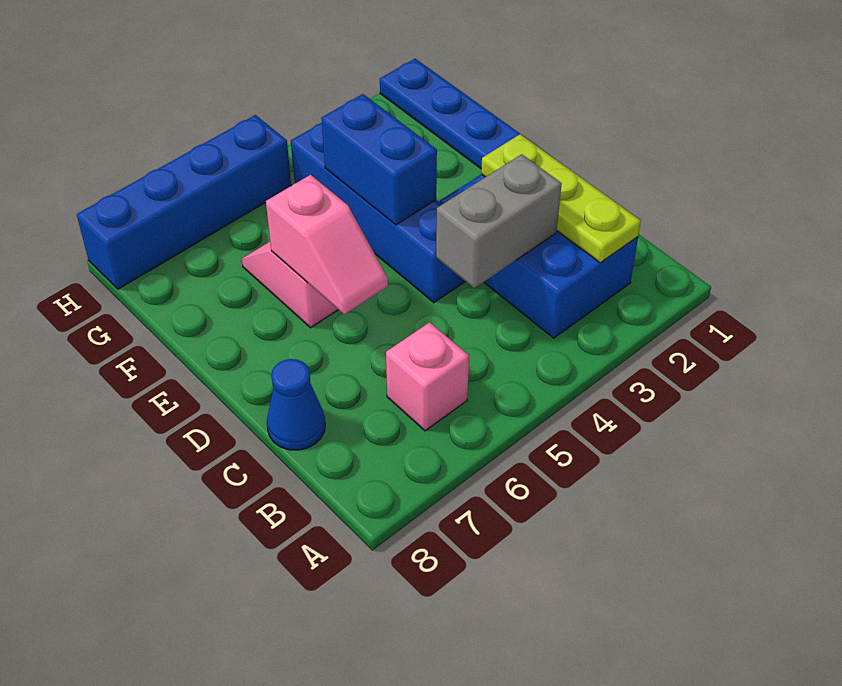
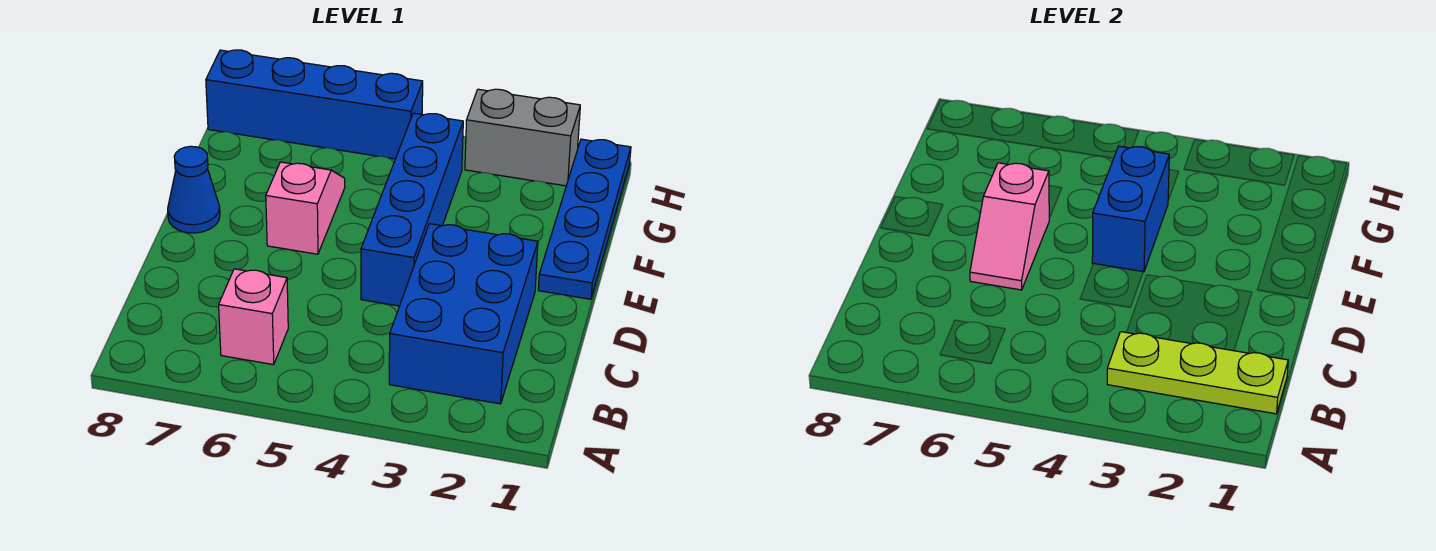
lime 1x3 plate [481,134,641,263] -> lime 1x3 plate turned to [1107,332,1288,414]
grey 1x2 brick [436,154,562,288] -> grey 1x2 brick moved to [465,89,580,186]
blue 1x1 cone [267,359,325,450] -> blue 1x1 cone moved to [168,146,220,233]

